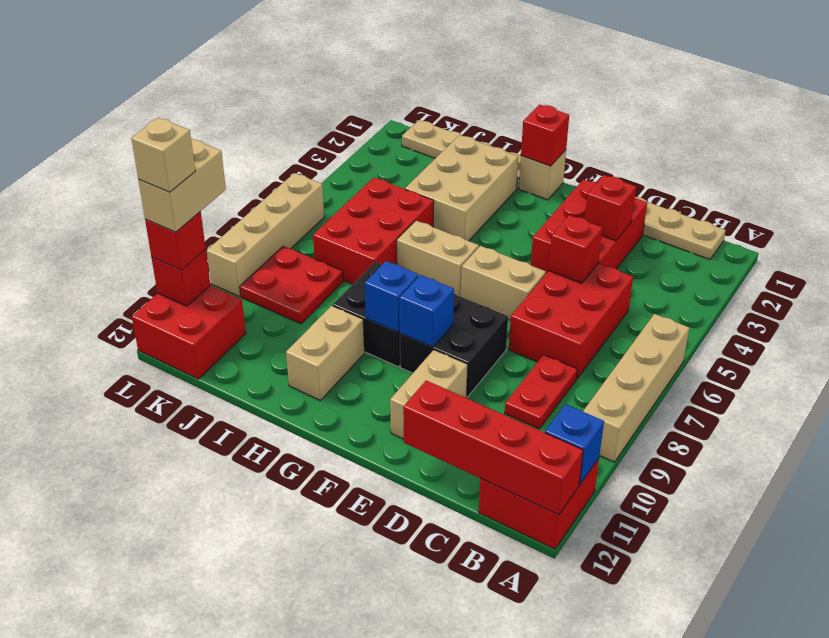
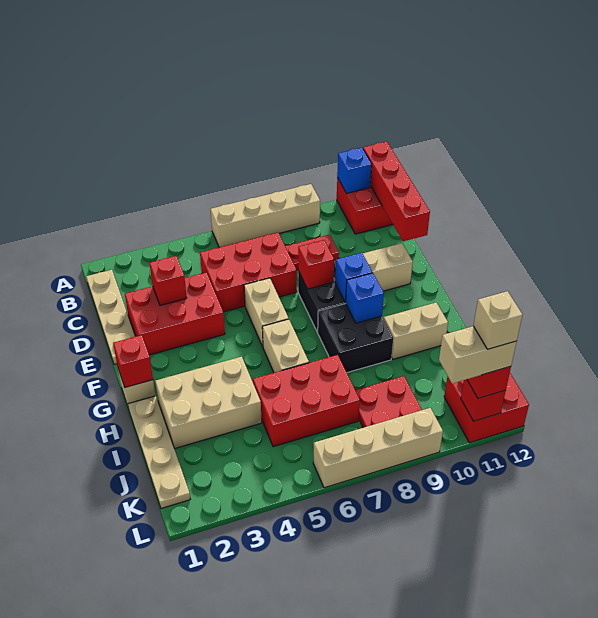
red 1x1 brick [549,215,602,283] -> red 1x1 brick moved to [298,240,334,289]

